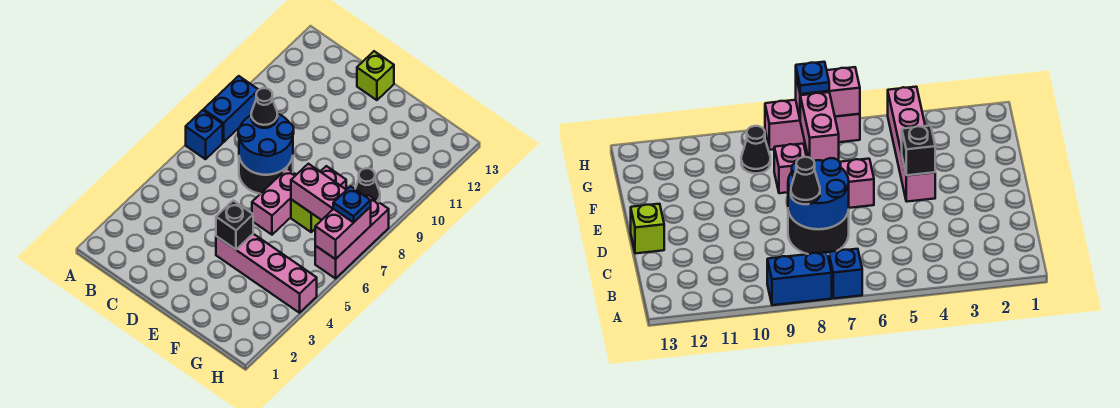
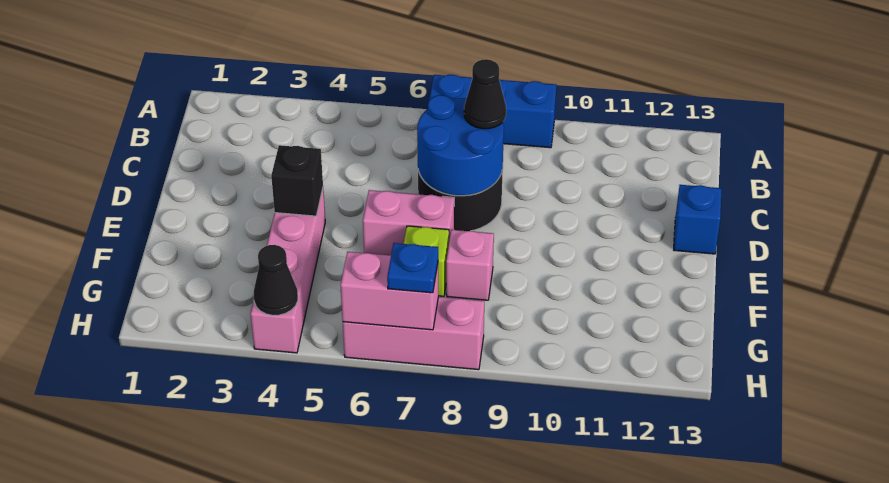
lime 1x1 brick [357,51,394,100] -> blue 1x1 brick [674,185,721,254]
pink 1x2 brick [291,164,346,220] -> none
black 1x1 cone [355,168,380,202] -> black 1x1 cone moved to [254,245,298,315]

